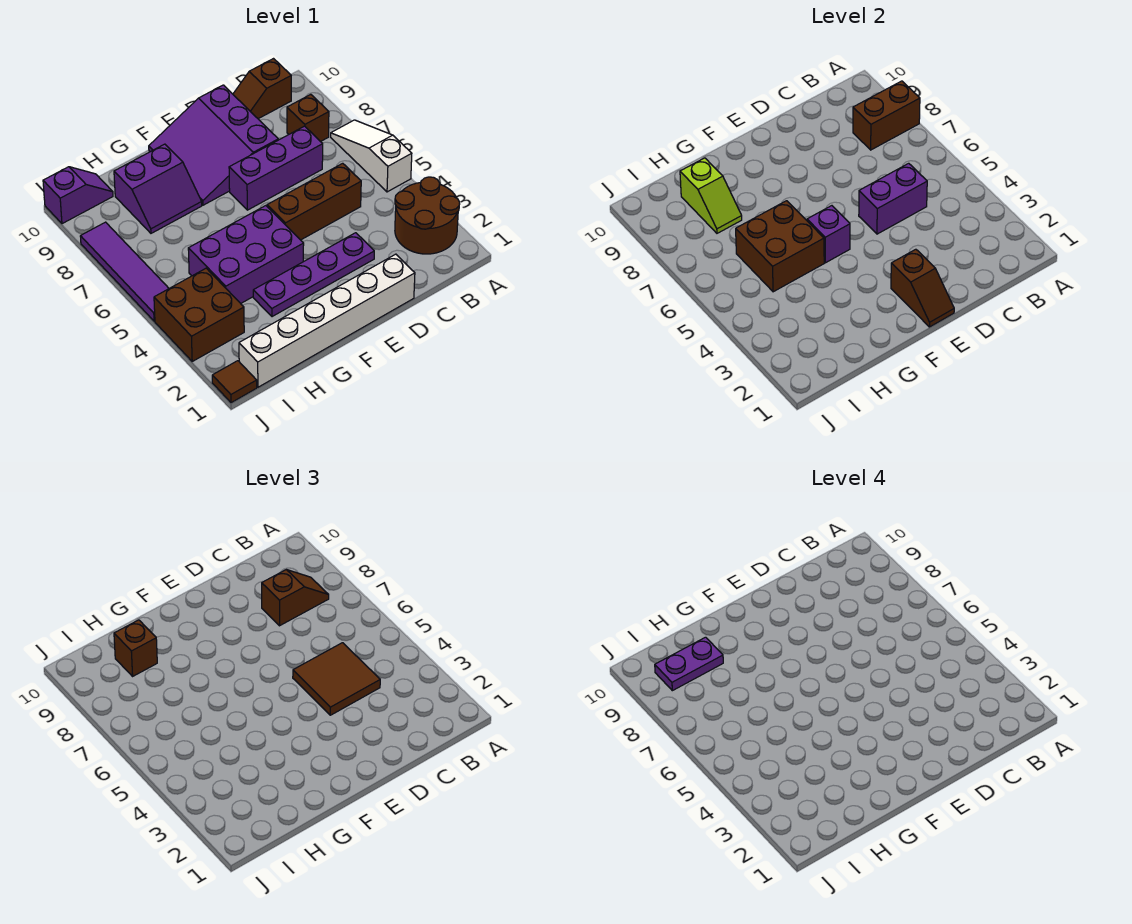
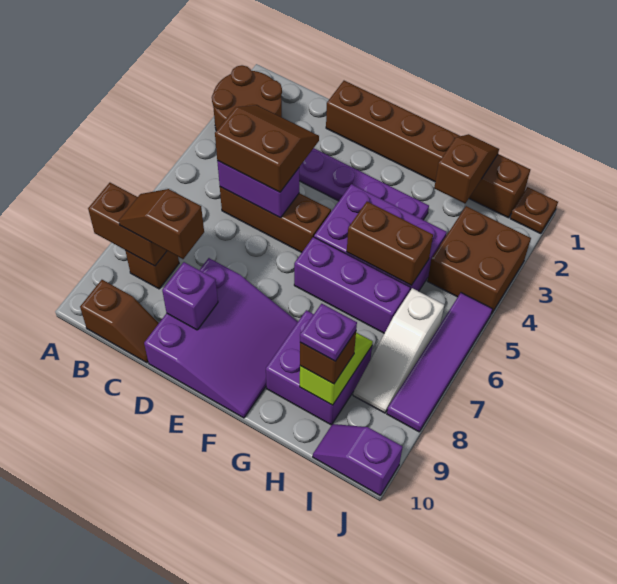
white 1x3 slope [331,120,412,192] -> white 1x3 slope moved to [353,288,444,413]
brown 2x2 tile [293,643,380,715] -> brown 2x2 slope [215,105,319,192]
purple 1x3 brick [229,126,323,210] -> purple 1x3 brick moved to [294,237,410,333]
white 1x6 brick [239,254,415,387] -> brown 1x6 brick [326,81,530,218]
brown 1x2 slope [891,249,954,327] -> brown 1x2 slope moved to [434,134,499,204]
purple 1x1 brick [807,206,850,263] -> purple 1x1 brick moved to [162,262,218,330]
brown 2x2 brick [736,201,824,292] -> brown 1x2 brick [347,202,433,285]
purple 2x2 slope [114,144,202,233] -> purple 2x2 brick [266,310,372,425]
purple 1x2 plate [655,637,723,691] -> purple 1x1 plate [300,304,357,361]
brown 1x1 tile [212,361,257,403] -> brown 1x1 plate [510,187,558,234]

